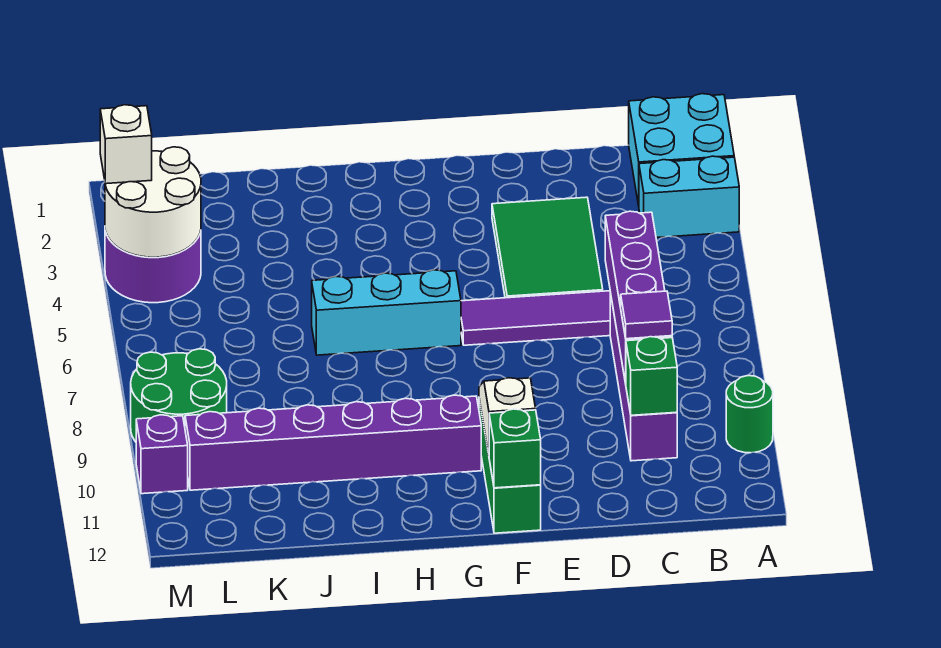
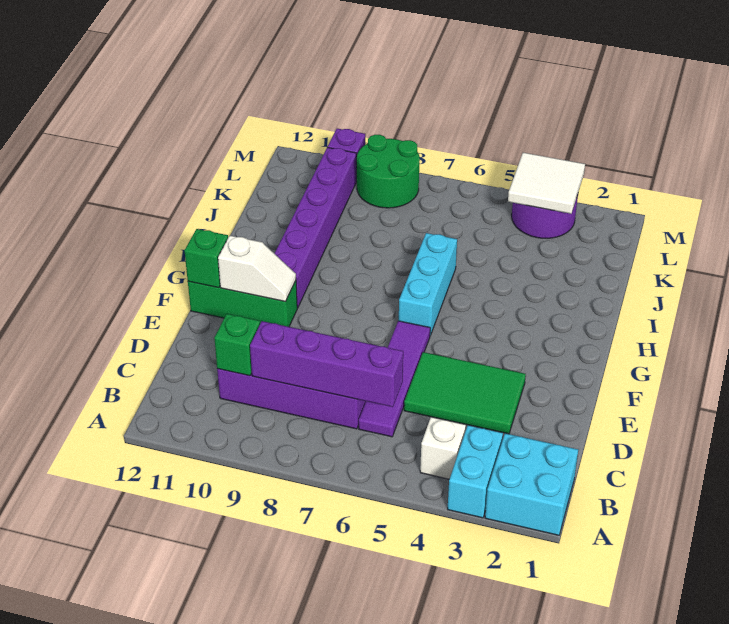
green 1x1 round brick [726,376,773,453] -> none
purple 1x1 tile [621,291,672,339] -> none
white 2x2 round brick [105,147,201,257] -> white 2x2 tile [508,153,585,214]
white 1x1 brick [100,105,152,184] -> white 1x1 brick moved to [420,417,466,479]

